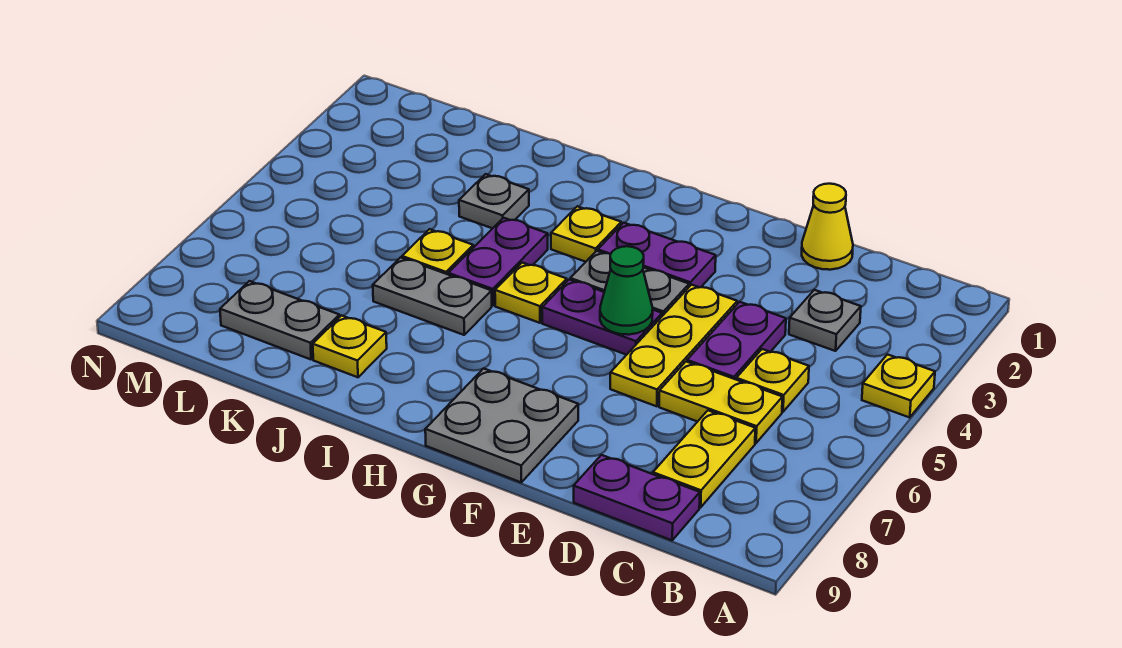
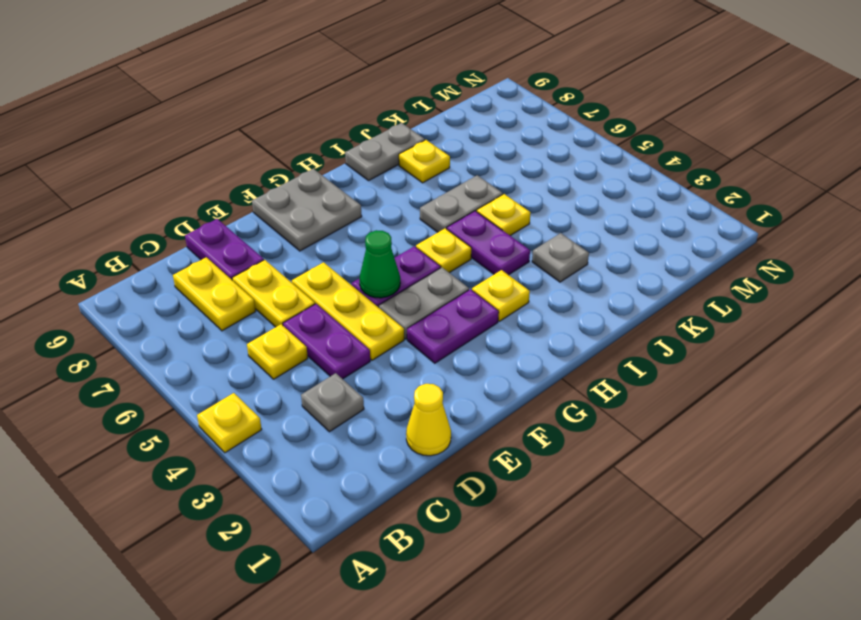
yellow 1x2 plate [659,362,782,443] -> yellow 1x2 plate turned to [232,260,315,327]
purple 1x2 plate [574,455,700,540] -> purple 1x2 plate turned to [185,219,264,280]
grey 1x2 plate [220,281,339,359] -> grey 1x2 plate moved to [345,123,425,181]

